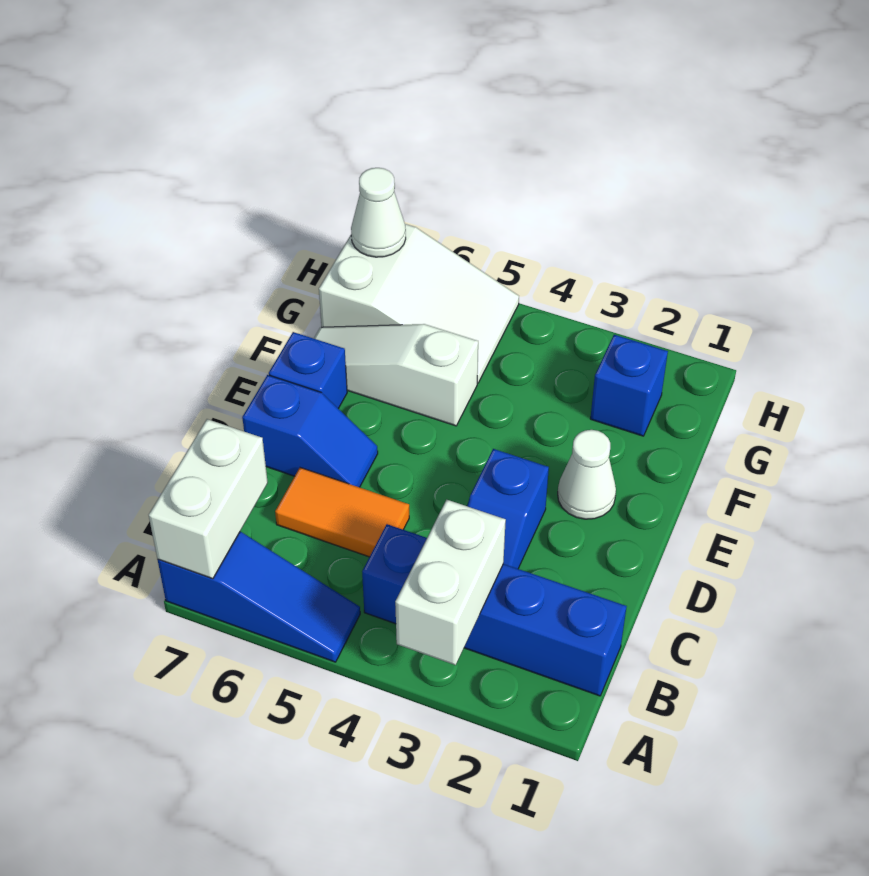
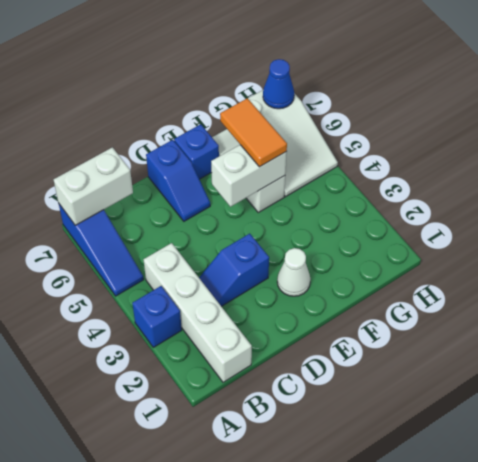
white 1x2 brick [395,500,506,665] -> white 1x2 brick moved to [211,145,287,207]
blue 1x4 brick [362,524,627,696] -> white 1x4 brick [144,243,252,382]
orange 1x2 tile [275,468,409,557] -> orange 1x2 tile moved to [220,98,287,167]
blue 1x1 brick [590,335,668,436] -> blue 1x1 brick moved to [132,286,182,347]
white 1x1 cone [351,168,406,257] -> blue 1x1 cone [263,59,294,109]

